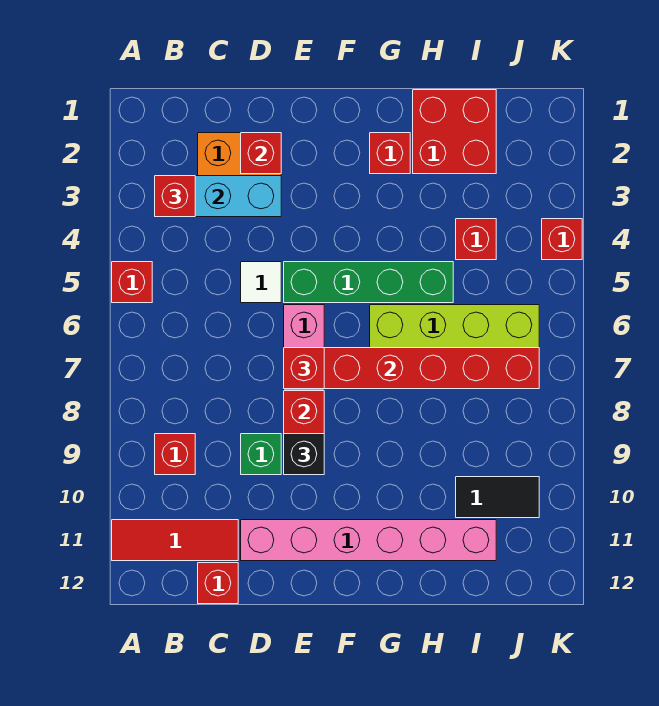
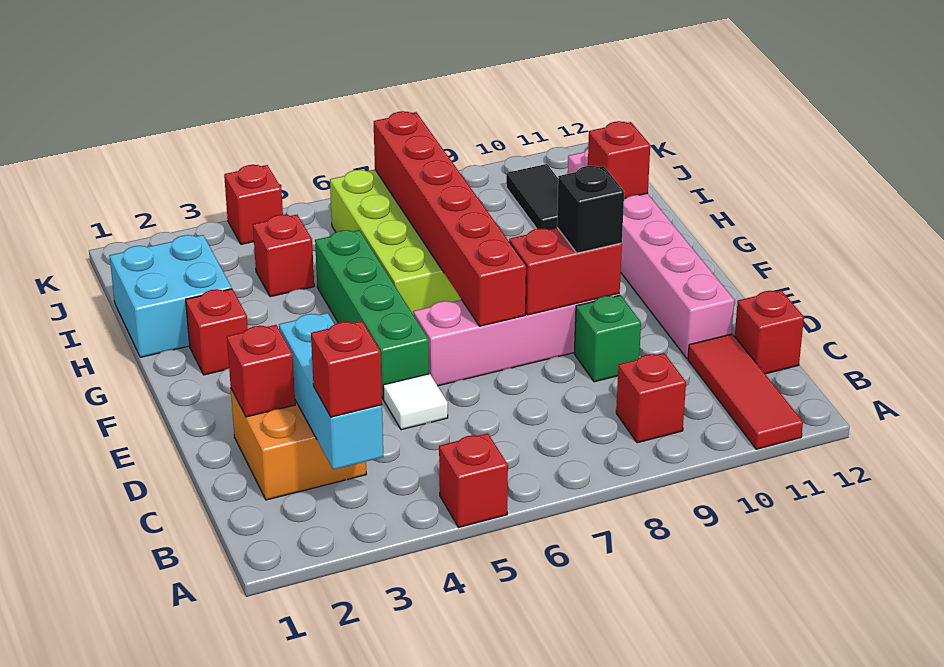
red 1x1 brick [284,348,324,389] -> red 1x1 brick moved to [588,121,650,199]
red 2x2 brick [413,90,496,174] -> cyan 2x2 brick [110,235,232,357]

